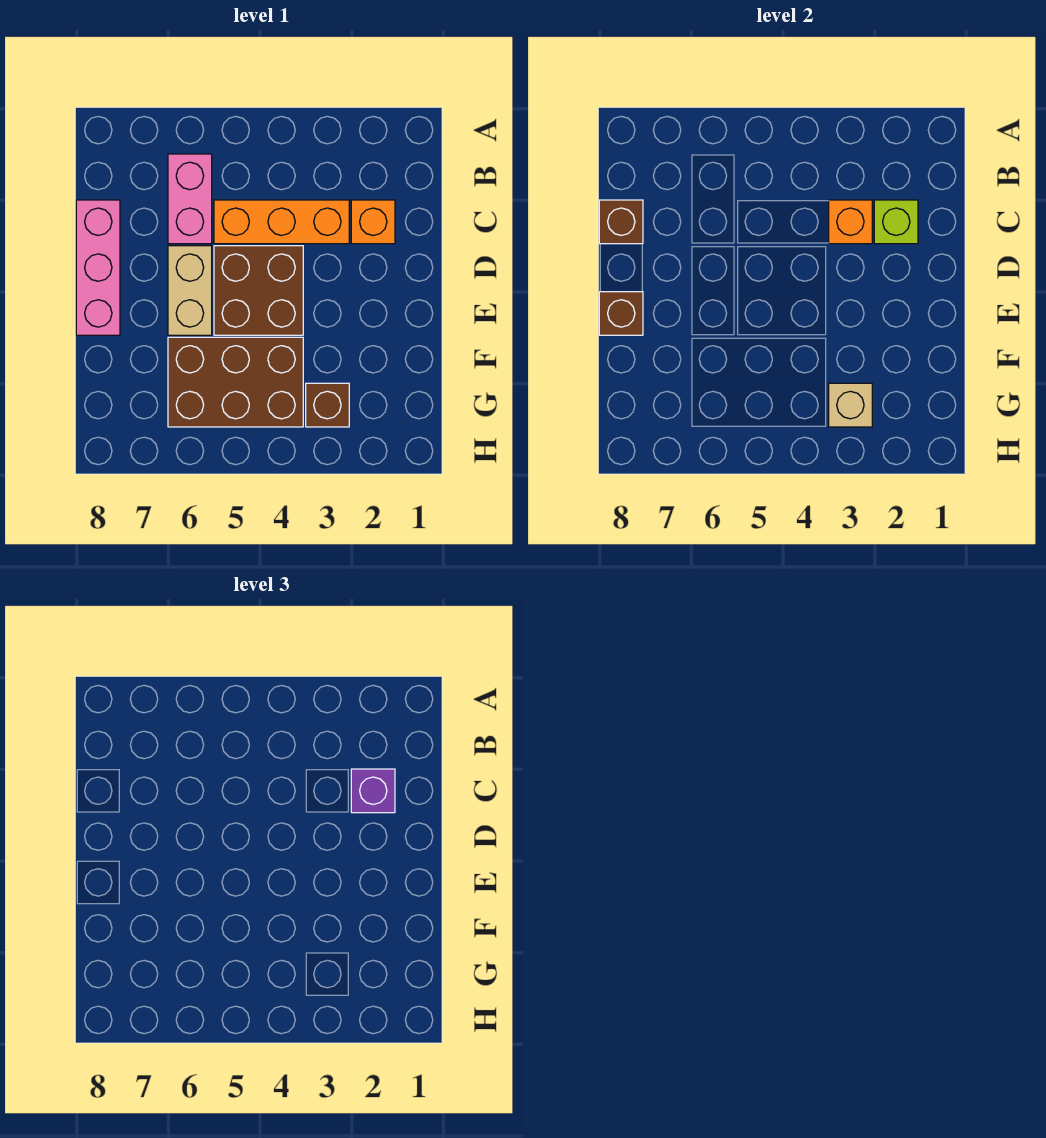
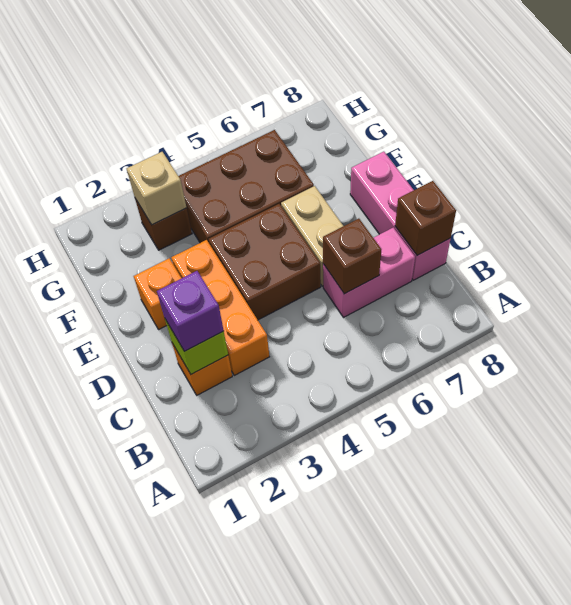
pink 1x2 brick [168,154,212,244] -> pink 1x2 brick turned to [323,228,415,318]
orange 1x3 brick [214,200,349,244] -> orange 1x3 brick turned to [171,240,269,375]
orange 1x1 brick [829,200,872,244] -> orange 1x1 brick moved to [134,258,182,330]
brown 1x1 brick [599,292,643,335] -> brown 1x1 brick moved to [323,219,381,294]

